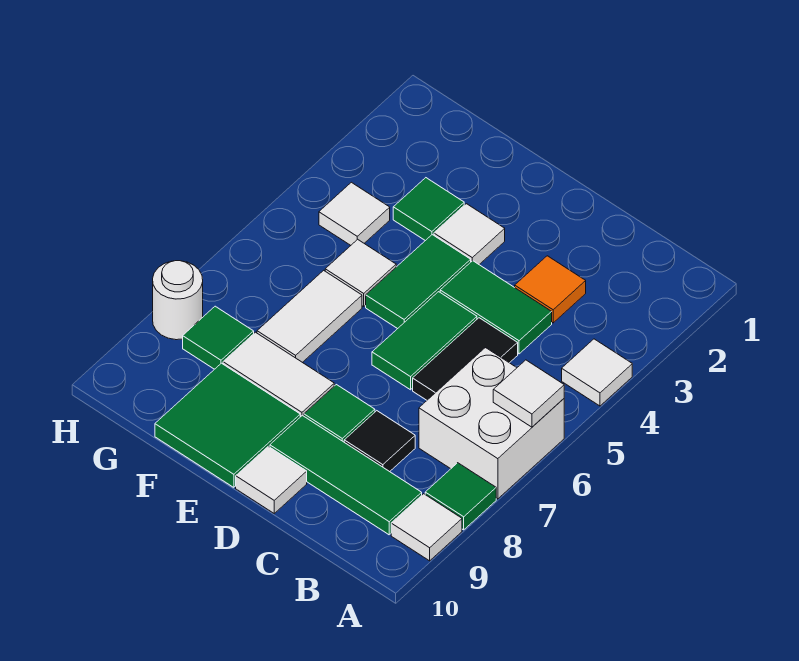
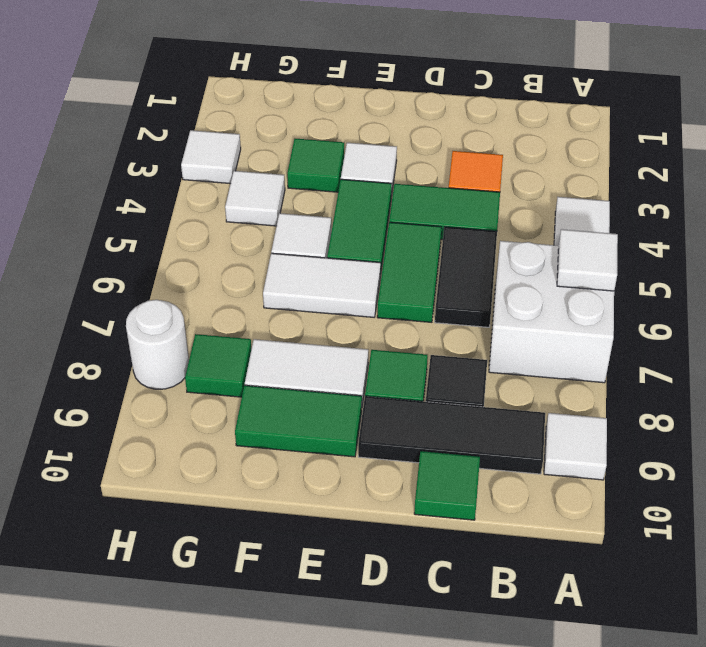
green 1x1 tile [425,463,496,530] -> green 1x1 tile moved to [414,451,480,520]
green 1x3 tile [270,415,422,535] -> black 1x3 tile [358,396,545,474]
white 1x1 tile [236,446,307,513] -> white 1x1 tile moved to [181,130,241,184]
green 2x2 tile [155,363,300,487] -> green 1x2 tile [235,385,362,457]
white 1x2 tile [257,270,362,362] -> white 1x2 tile turned to [263,253,381,317]

